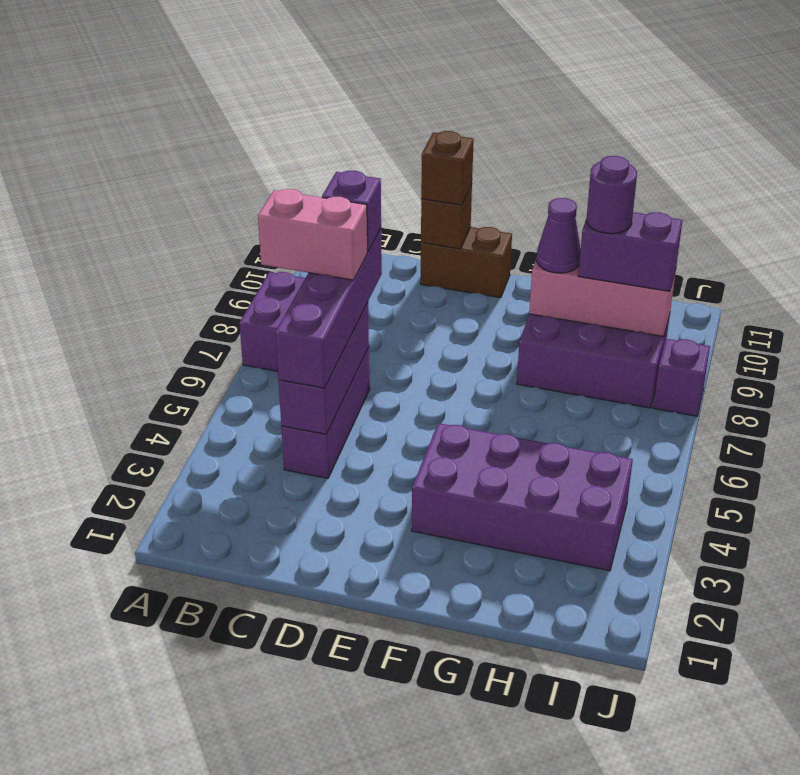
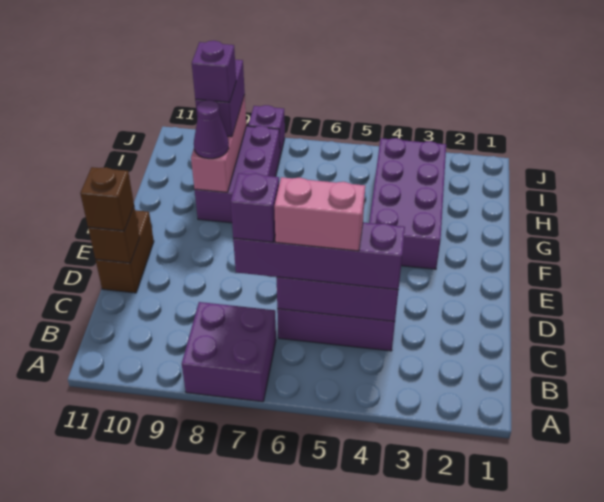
pink 1x2 brick [258,189,367,280] -> pink 1x2 brick turned to [274,177,365,251]
purple 1x1 round brick [586,156,637,234] -> purple 1x1 brick [192,41,236,102]

